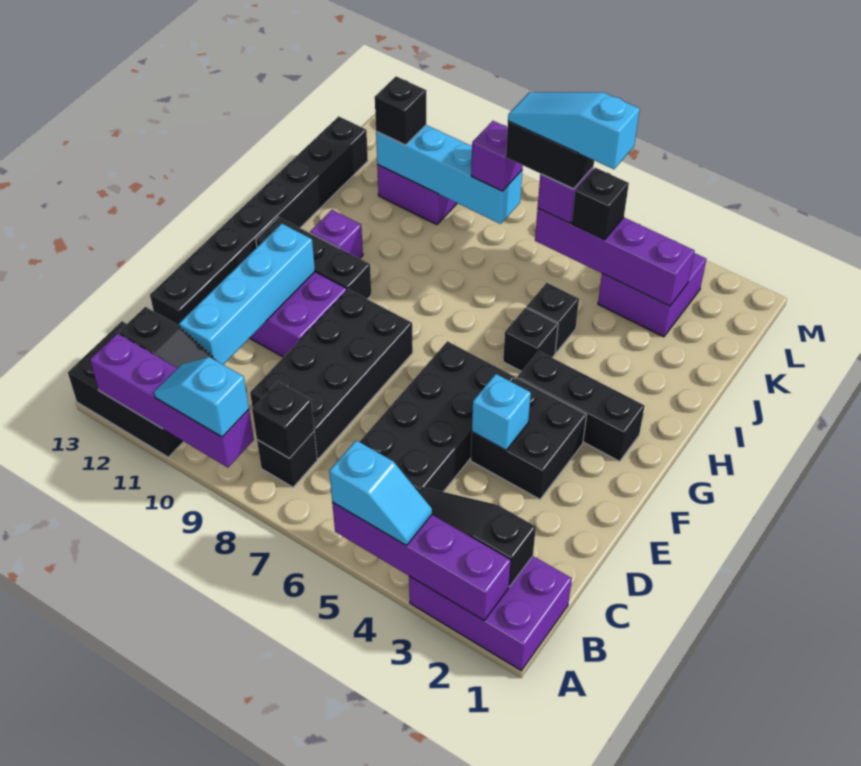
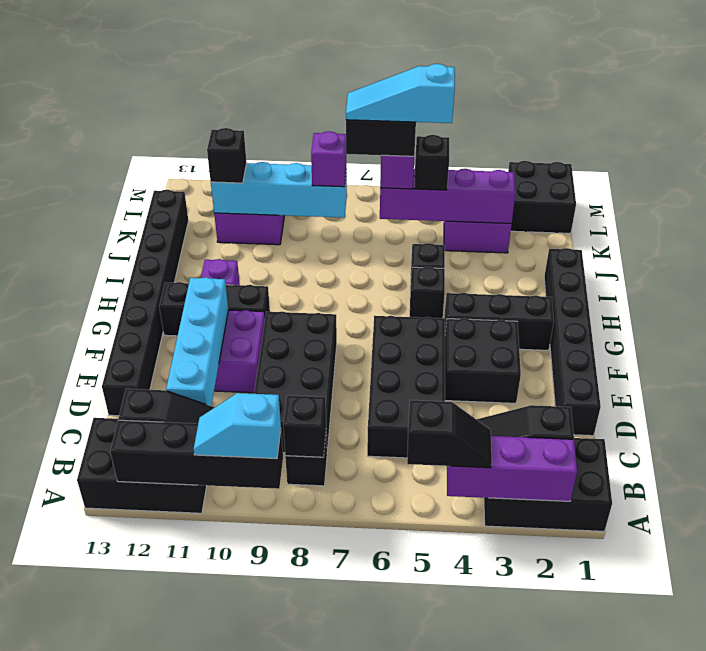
purple 2x3 brick [409,556,572,671] -> black 2x3 brick [484,438,612,531]
purple 1x4 brick [332,502,511,620] -> purple 1x3 brick [447,436,577,501]
cyan 1x2 slope [329,440,432,545] -> black 1x2 slope [407,400,492,468]
purple 1x4 brick [90,333,254,468] -> black 1x4 brick [110,420,283,489]
none -> black 1x6 brick [544,248,601,436]
cyan 1x1 brick [472,374,531,450] -> none
none -> black 2x2 brick [508,161,576,233]

